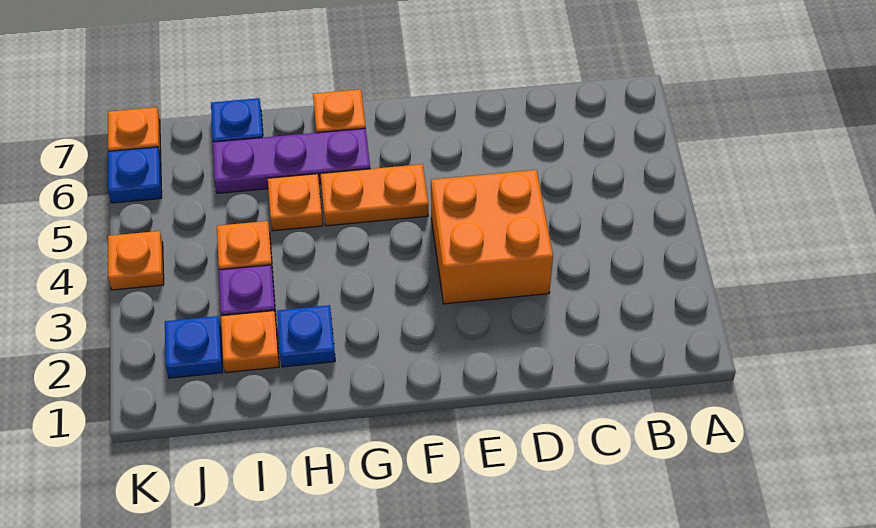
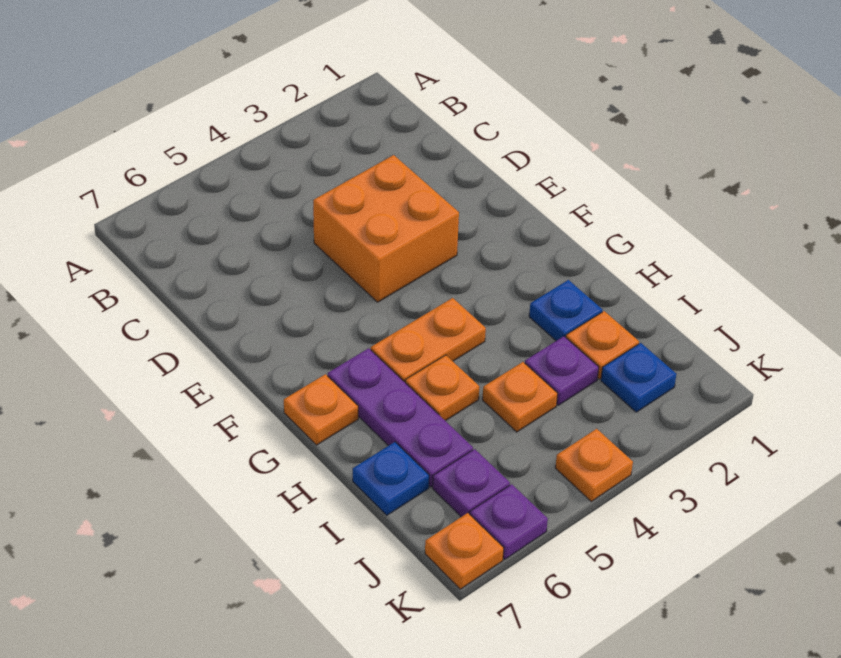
orange 1x2 plate [321,164,428,226] -> orange 1x2 plate turned to [371,298,486,382]
none -> purple 1x1 plate [433,449,510,517]
blue 1x1 plate [108,147,162,203] -> purple 1x1 plate [470,484,548,559]

